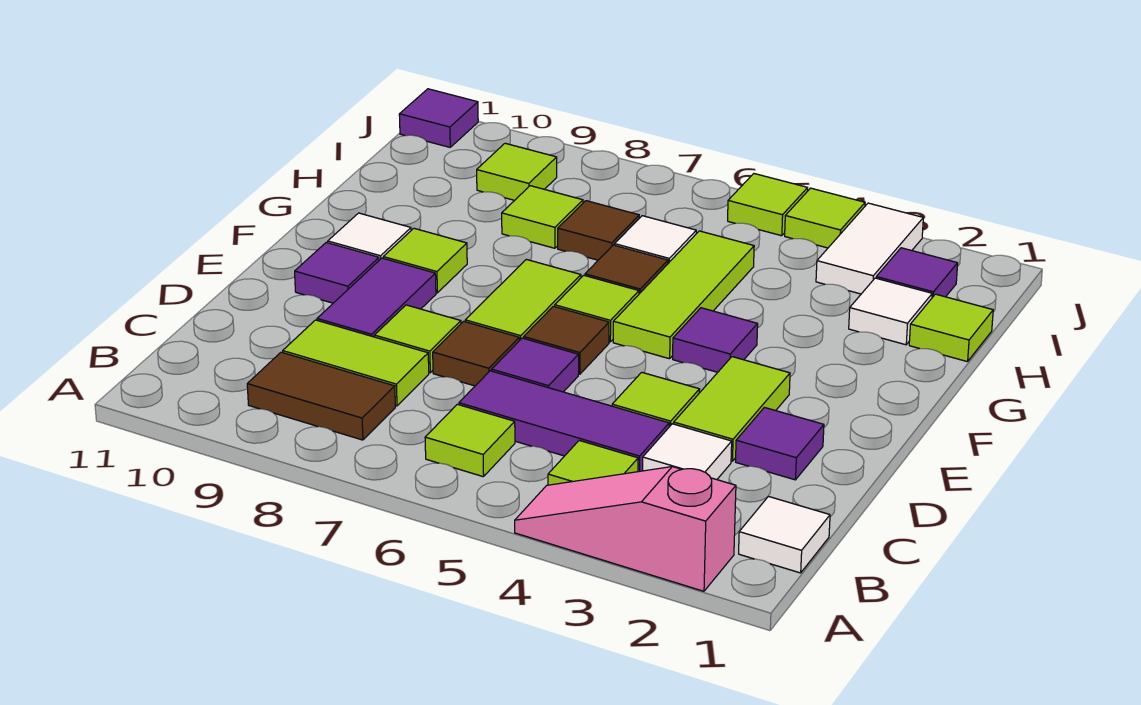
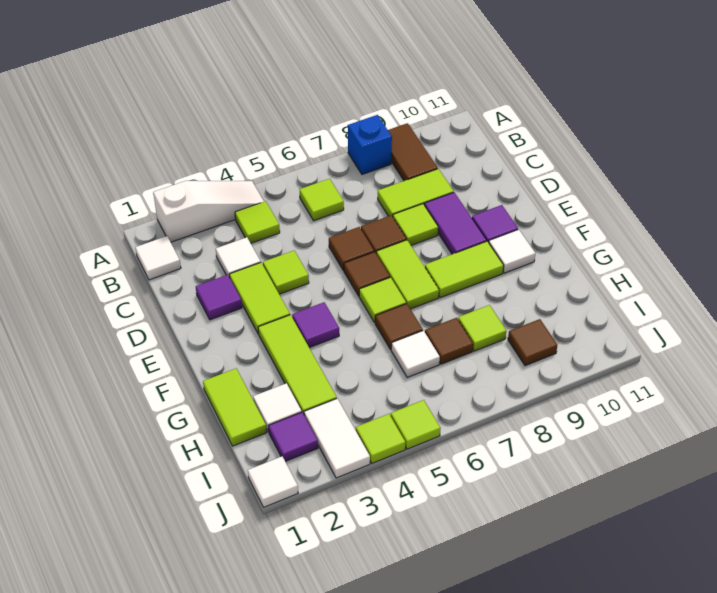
pink 1x3 slope [515,467,736,591] -> white 1x3 slope [153,181,264,242]
none -> blue 1x1 brick [348,115,392,175]
brown 1x2 tile [247,352,395,440] -> brown 1x2 tile turned to [388,123,438,181]
purple 1x3 tile [459,371,669,472] -> none
purple 1x1 tile [492,338,579,392] -> brown 1x1 tile [329,227,374,270]
lime 1x3 tile [613,231,754,359] -> lime 1x3 tile moved to [258,315,337,414]
lime 1x1 tile [383,228,467,293] -> lime 1x2 tile [425,241,504,298]
lime 1x1 tile [909,294,993,362] -> lime 1x2 tile [203,369,267,446]
lime 1x1 tile [477,143,557,200] -> brown 1x1 tile [508,319,557,366]
none -> white 1x1 tile [248,456,298,507]
purple 1x1 tile [399,89,478,147] -> none

